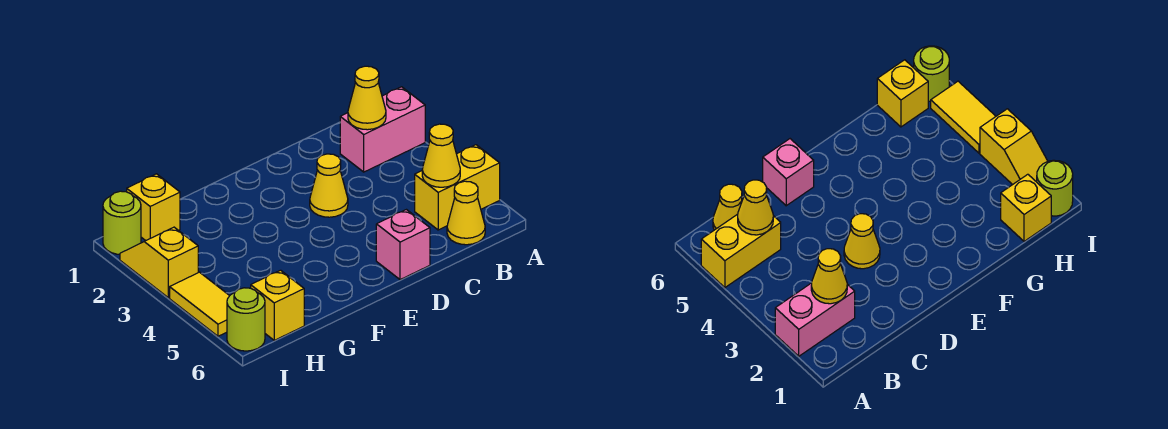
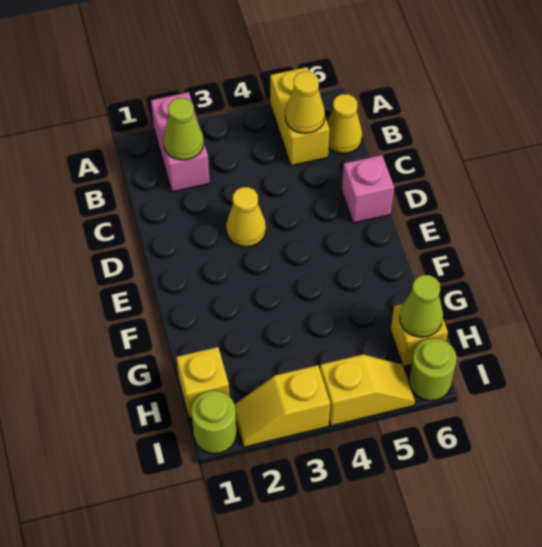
yellow 1x1 cone [348,66,386,130] -> lime 1x1 cone [163,98,204,160]
none -> lime 1x1 cone [400,275,443,337]
yellow 1x2 tile [170,272,230,336] -> yellow 1x2 slope [320,354,415,426]

